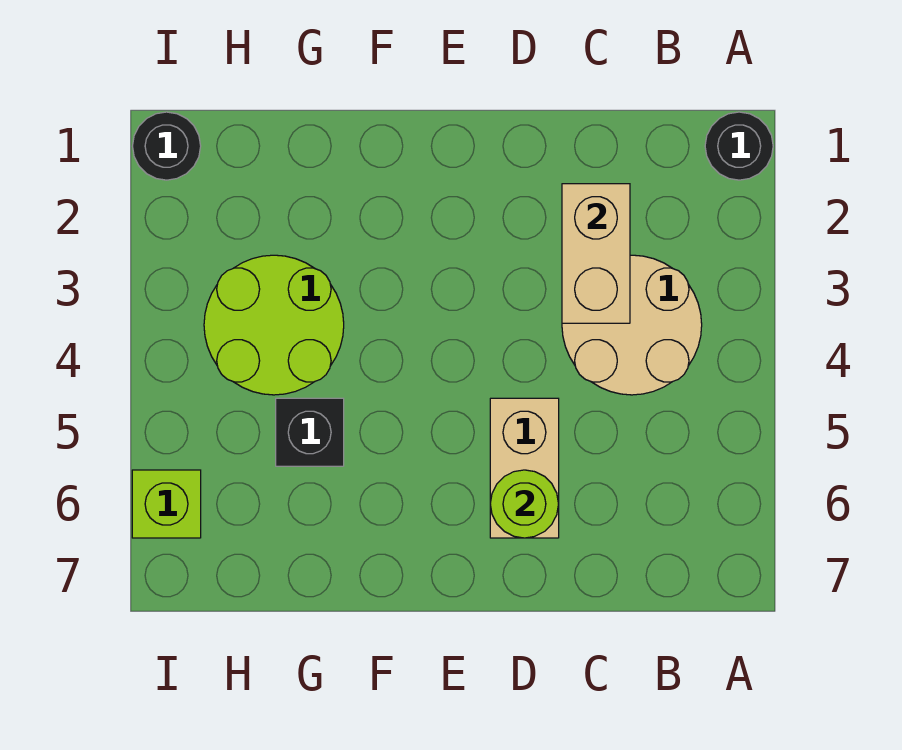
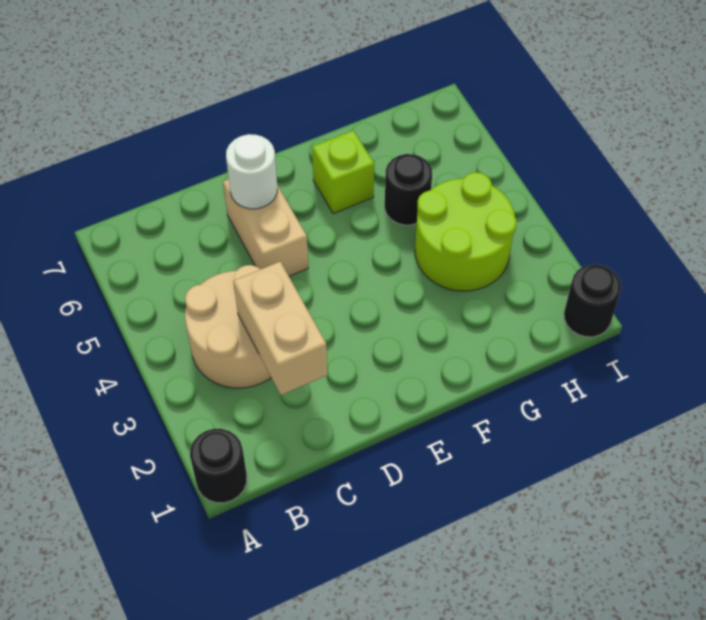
lime 1x1 round brick [490,470,558,538] -> white 1x1 round brick [226,134,277,209]
black 1x1 brick [276,398,344,466] -> black 1x1 round brick [385,154,432,225]
lime 1x1 brick [132,470,201,538] -> lime 1x1 brick moved to [312,130,374,214]

